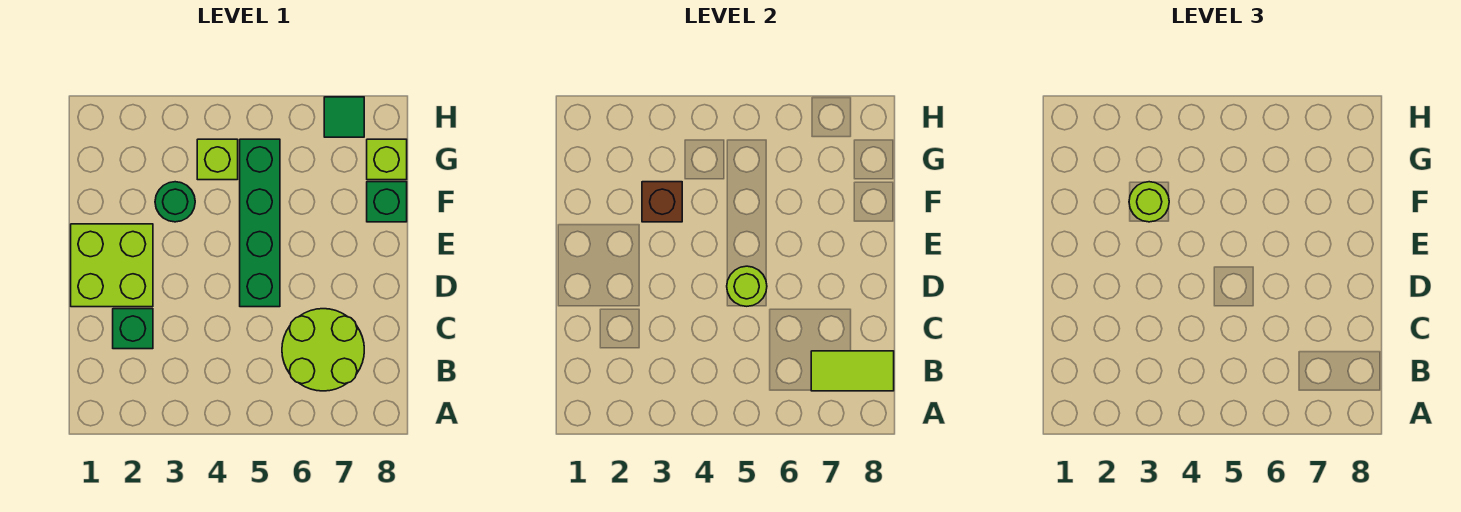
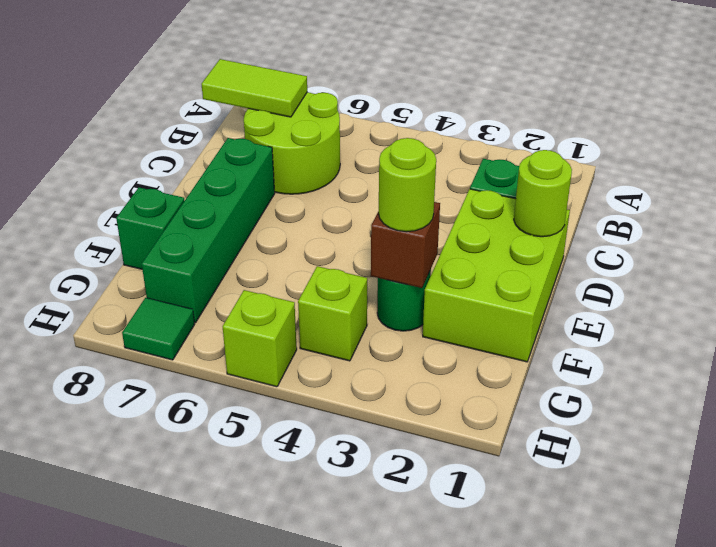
lime 2x2 brick [71,224,153,307] -> lime 2x3 brick [423,189,570,362]
green 1x4 brick [240,139,280,307] -> green 1x4 brick moved to [142,138,275,323]
lime 1x1 round brick [727,266,767,306] -> lime 1x1 round brick moved to [514,150,572,237]
lime 1x1 brick [367,139,407,180] -> lime 1x1 brick moved to [223,290,297,387]

